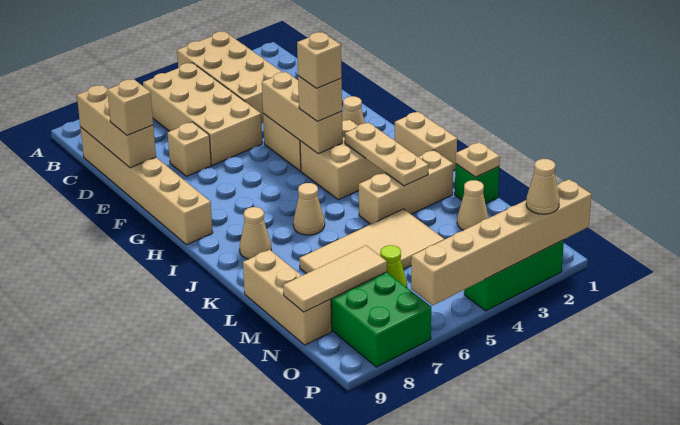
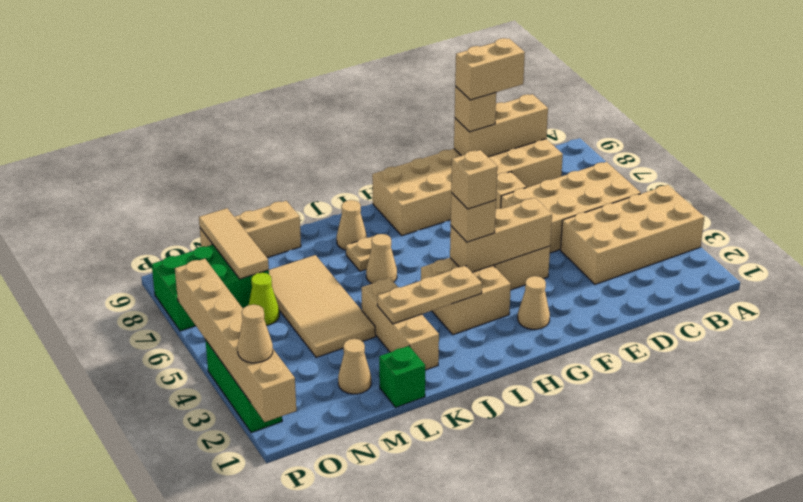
tan 1x6 brick [80,127,213,245] -> tan 2x6 brick [372,139,563,236]
tan 1x2 brick [395,112,457,170] -> tan 1x2 brick moved to [455,38,525,100]
tan 1x1 plate [456,142,500,177] -> tan 1x1 plate moved to [346,236,373,271]

